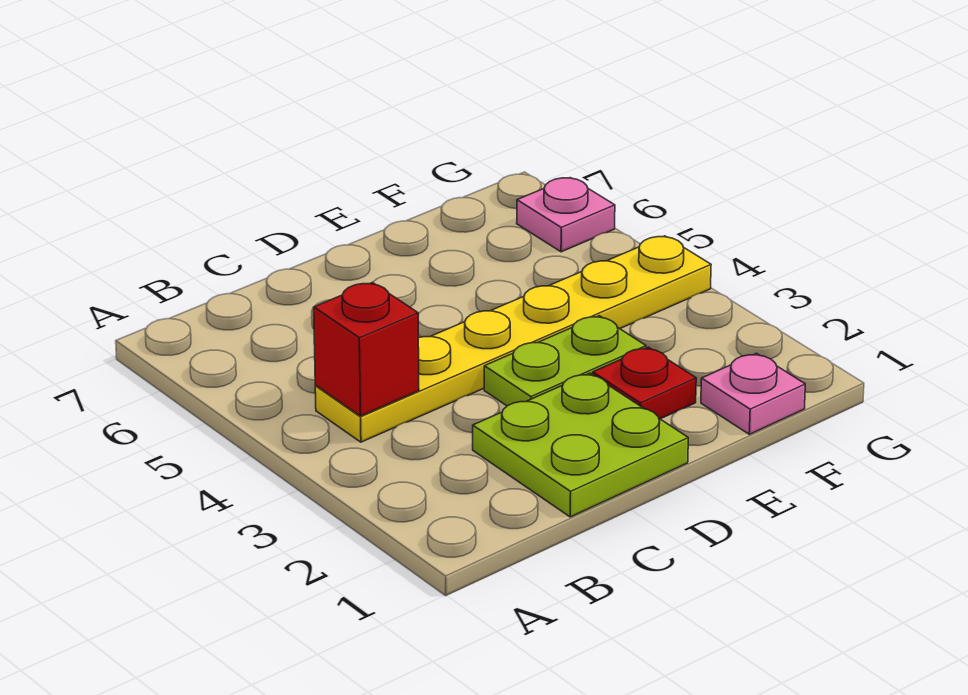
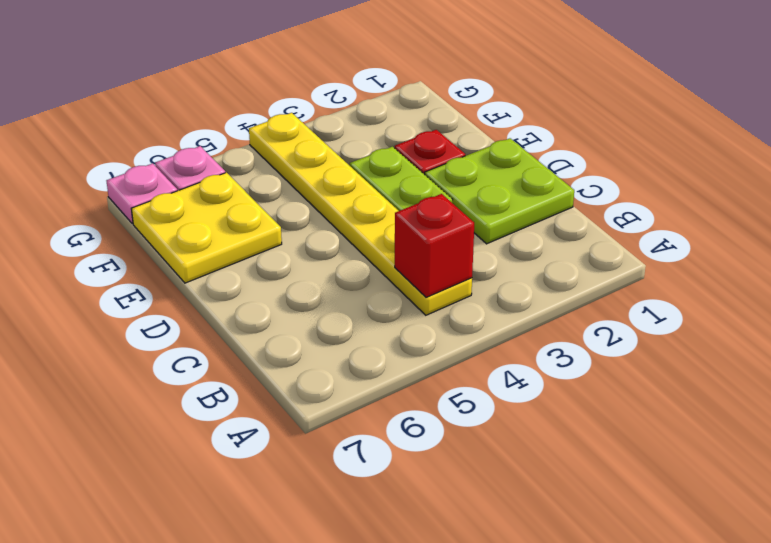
none -> yellow 2x2 plate [131,173,282,283]
pink 1x1 plate [701,353,805,434] -> pink 1x1 plate moved to [107,163,177,224]

